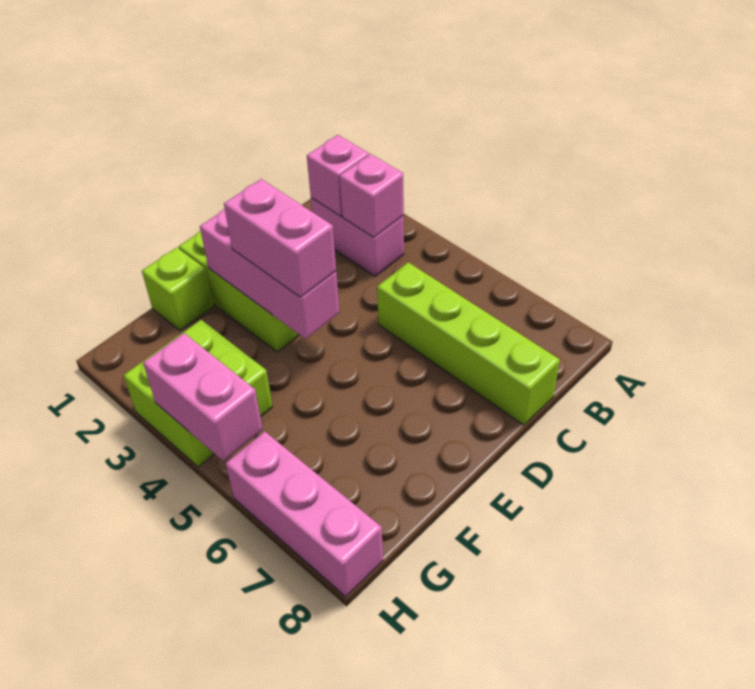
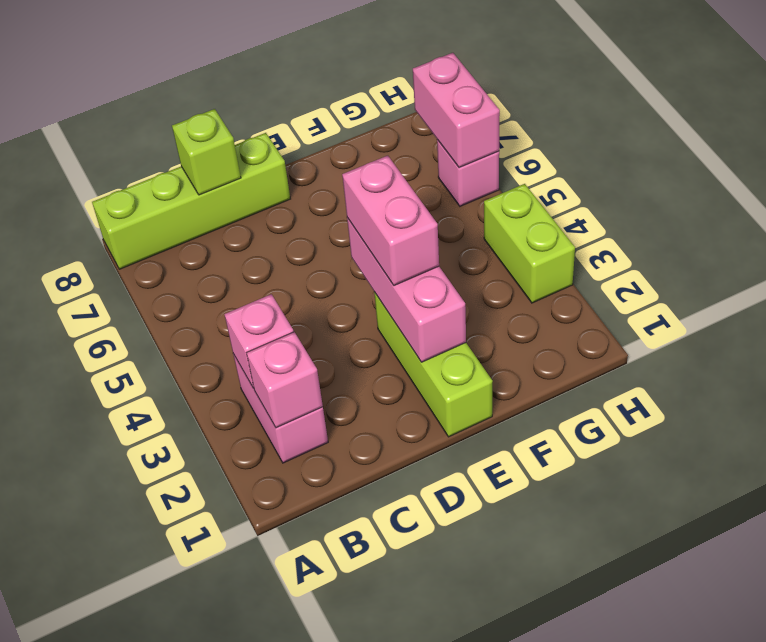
lime 1x4 brick [377,262,560,425] -> lime 1x4 brick turned to [92,133,290,269]
lime 1x1 brick [142,248,214,330] -> lime 1x1 brick moved to [172,109,241,195]
lime 2x2 brick [123,320,273,467] -> lime 1x2 brick [484,184,575,303]
pink 1x2 brick [143,333,263,461] -> pink 1x2 brick moved to [413,53,500,168]
pink 1x3 brick [226,431,383,596] -> pink 1x1 brick [437,140,499,206]

